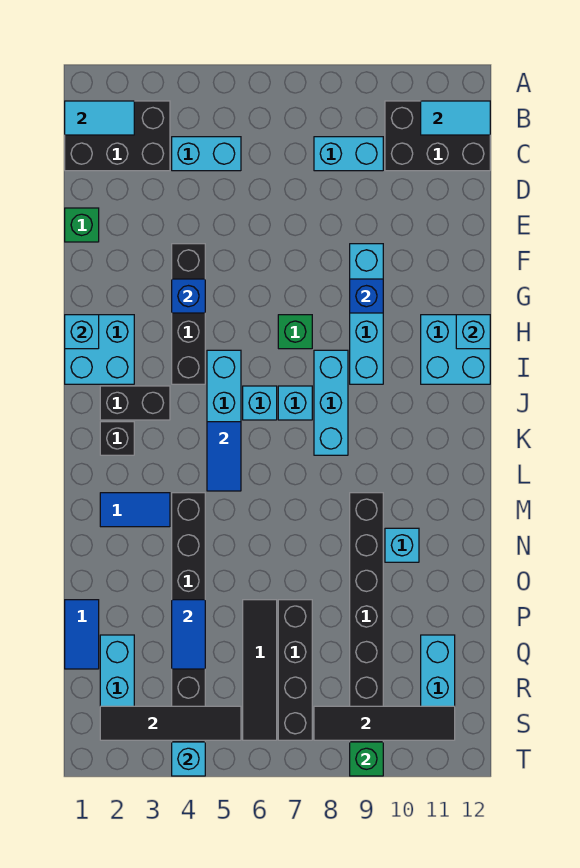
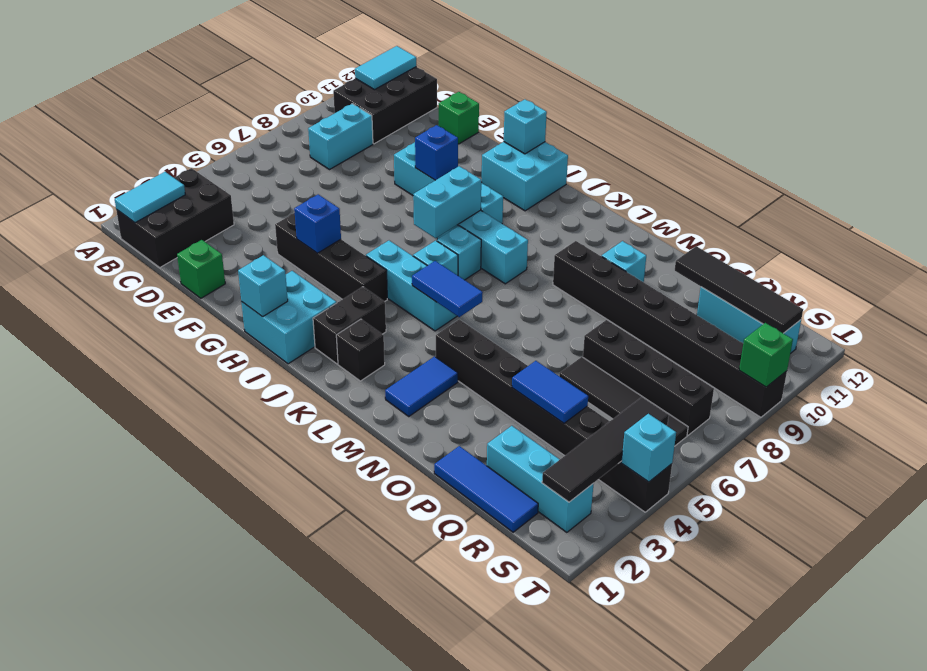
cyan 1x2 brick [172,137,241,171] -> cyan 1x2 brick moved to [413,166,481,238]
green 1x1 brick [278,315,312,349] -> green 1x1 brick moved to [439,92,479,144]
blue 1x2 tile [65,600,99,669] -> blue 1x3 tile [434,446,538,532]
black 1x4 tile [314,706,455,740] -> black 1x4 tile turned to [675,246,803,333]

